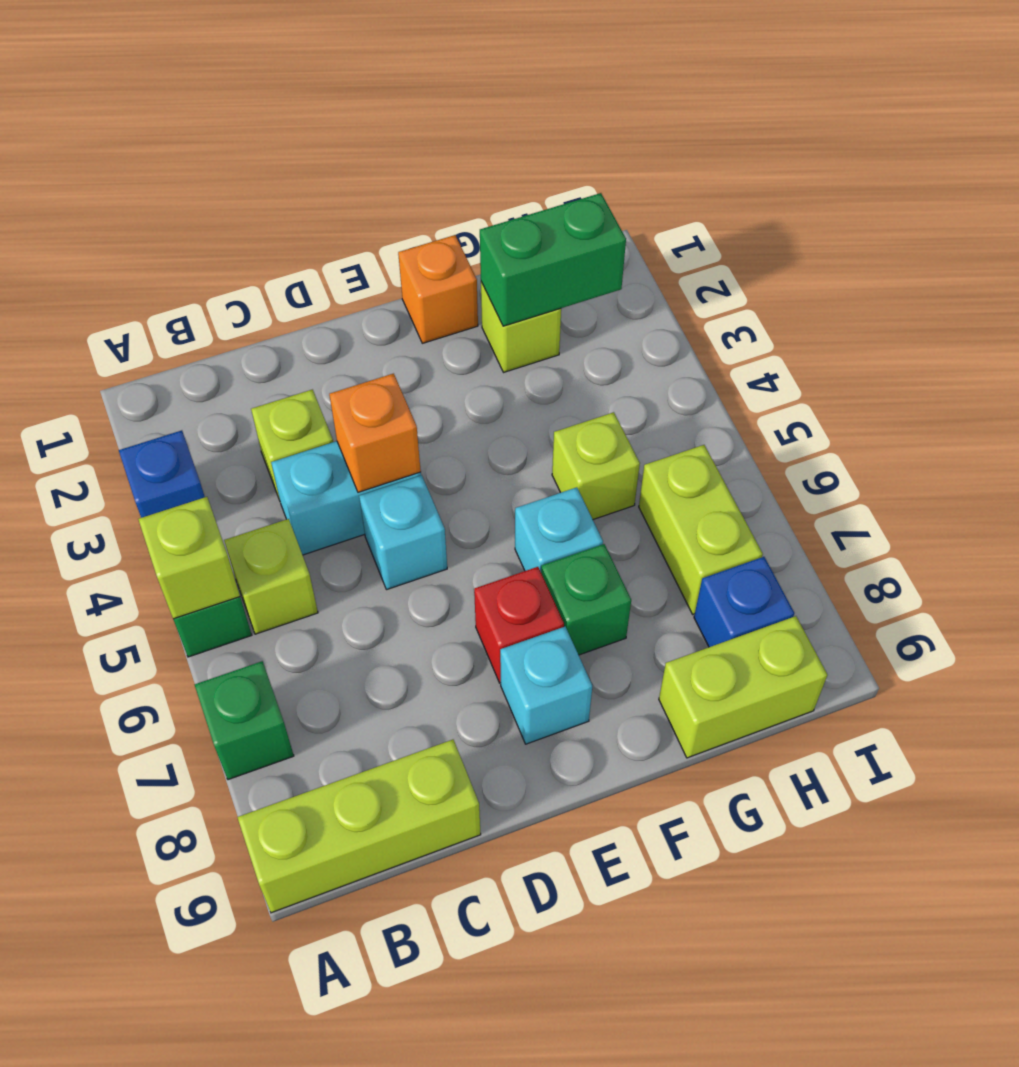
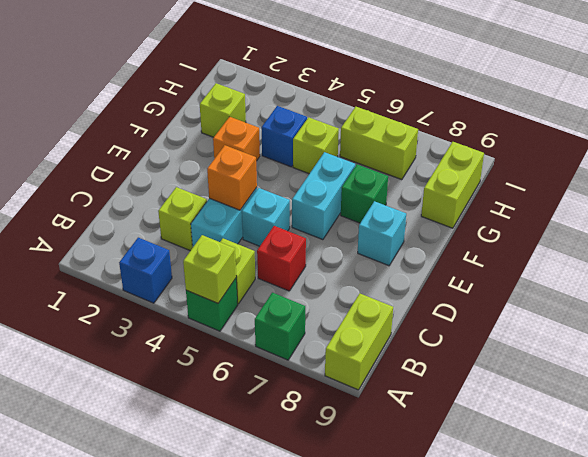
lime 1x3 brick [237,740,481,913] -> lime 1x2 brick [325,293,393,390]
red 1x1 brick [474,567,564,683] -> red 1x1 brick moved to [257,226,306,291]
orange 1x1 brick [398,235,478,343] -> orange 1x1 brick moved to [213,117,260,161]
cyan 1x1 brick [515,487,603,572] -> cyan 1x2 brick [292,152,355,240]
green 1x2 brick [480,193,626,326] -> none
blue 1x1 brick [694,557,794,647] -> blue 1x1 brick moved to [261,106,307,167]

